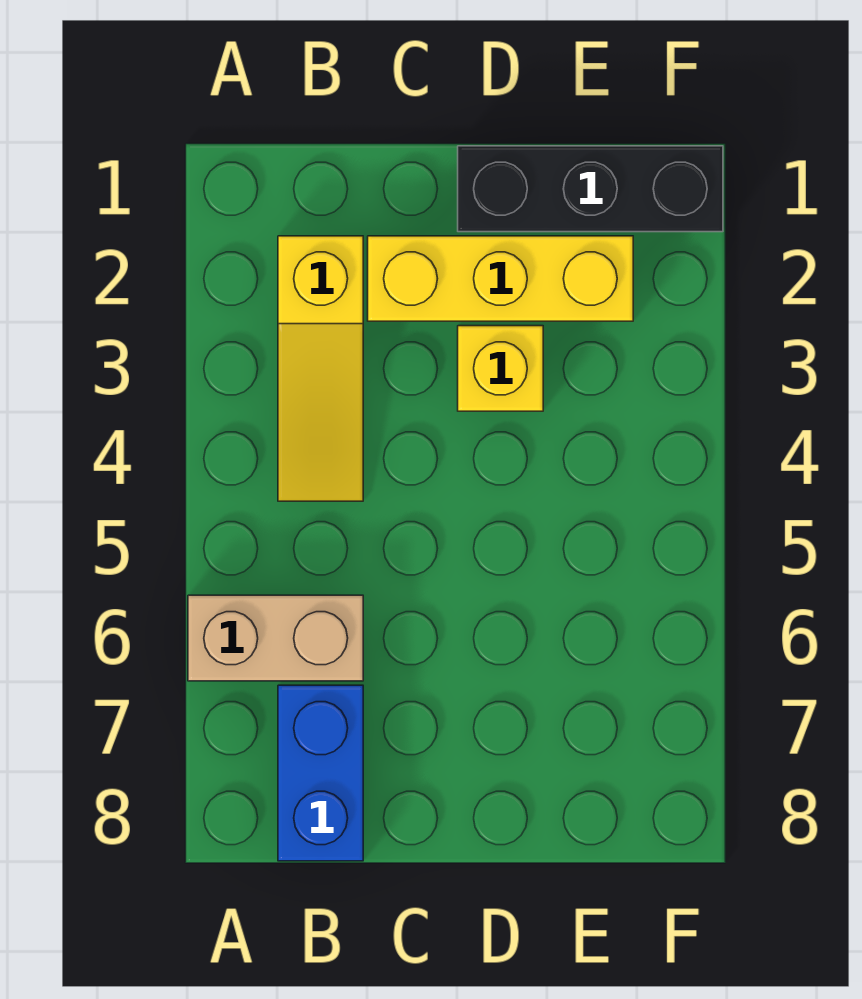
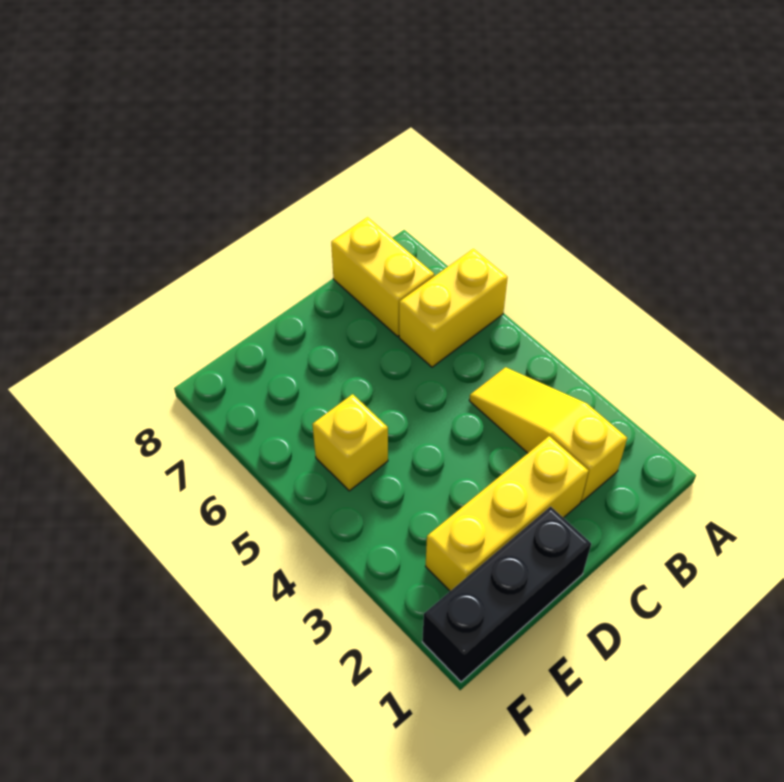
tan 1x2 brick [188,595,363,681] -> yellow 1x2 brick [399,249,508,367]
blue 1x2 brick [278,685,363,861] -> yellow 1x2 brick [331,217,434,336]
yellow 1x1 brick [458,326,543,411] -> yellow 1x1 brick moved to [312,394,388,491]

